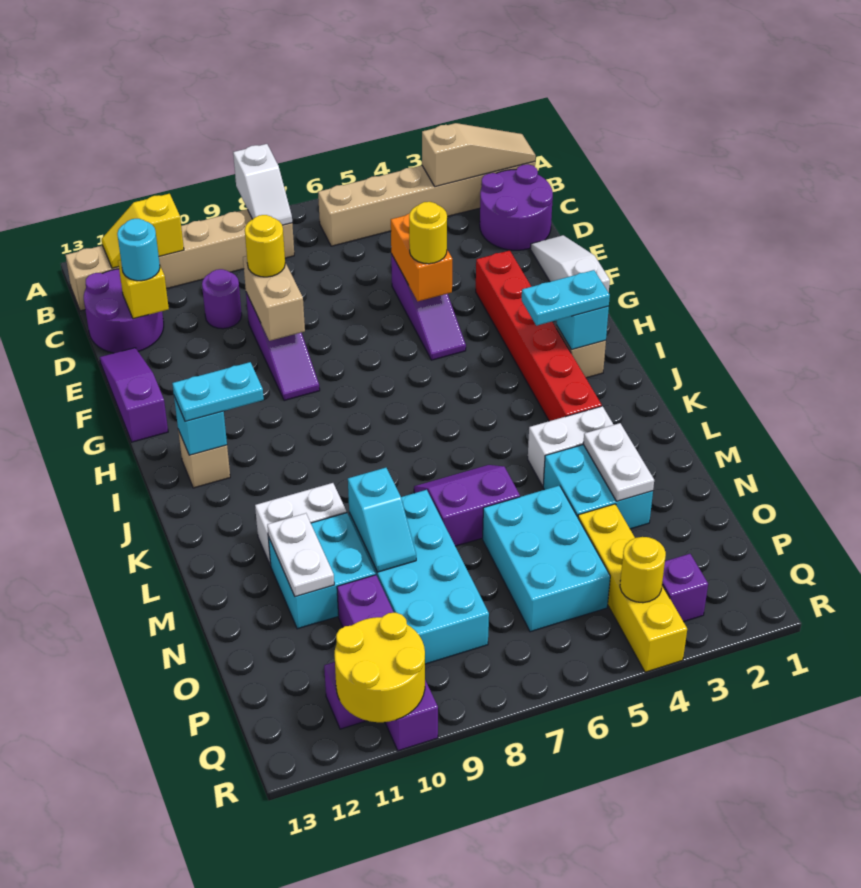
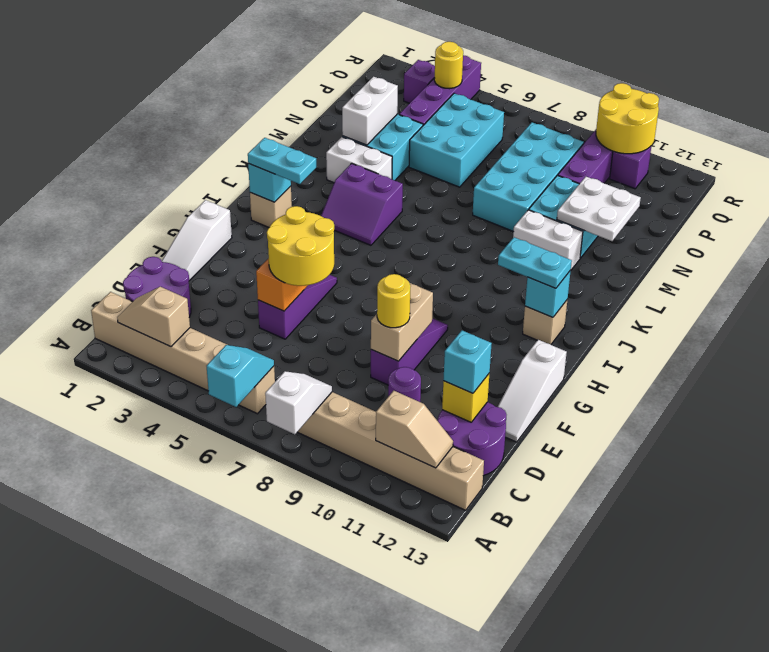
tan 1x3 slope [422,123,536,187] -> tan 1x2 slope [117,287,190,347]
yellow 1x2 slope [102,194,184,268] -> tan 1x2 slope [376,391,453,468]
cyan 1x1 round brick [117,219,160,281] -> cyan 1x1 brick [443,331,492,393]
purple 1x3 slope [100,348,168,442] -> white 1x3 slope [498,340,567,442]
red 1x6 brick [476,250,602,421] -> none
yellow 1x1 round brick [409,202,447,264] -> yellow 2x2 round brick [267,206,334,286]
purple 2x2 slope [414,465,520,546] -> purple 2x2 slope moved to [321,163,403,245]
white 1x2 plate [583,423,654,501] -> white 1x2 brick [342,77,398,145]
cyan 1x2 slope [348,468,416,572] -> cyan 1x2 slope moved to [207,345,274,407]
white 1x2 plate [267,513,334,597] -> white 2x2 plate [557,177,641,241]
yellow 1x4 brick [578,504,687,672] -> purple 1x4 brick [399,55,481,125]

